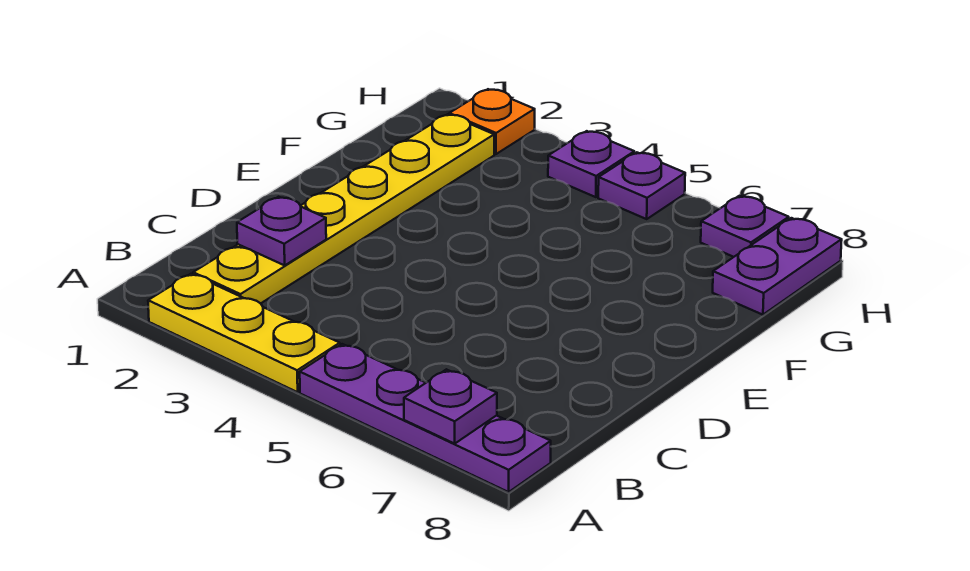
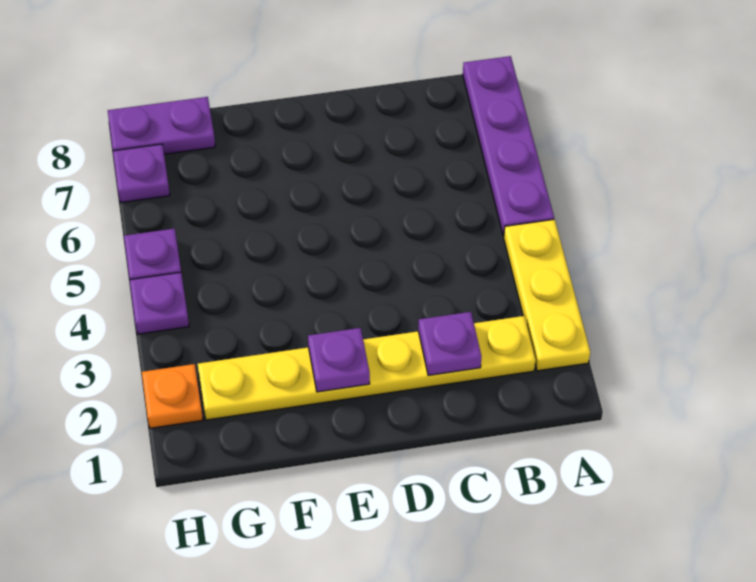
purple 1x1 plate [404,369,497,444] -> purple 1x1 plate moved to [308,328,370,392]

